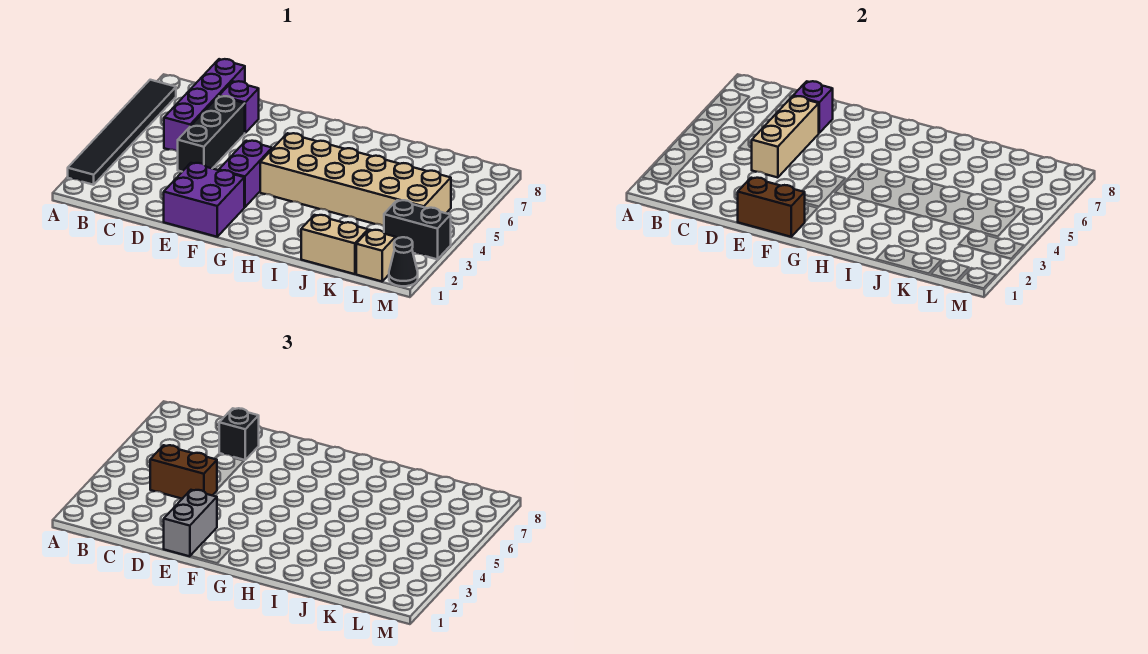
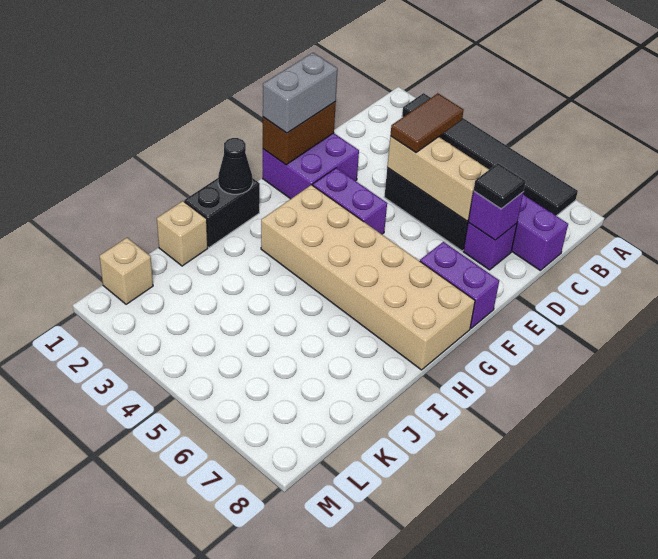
brown 1x2 brick [150,445,217,499] -> brown 1x2 tile [390,93,464,152]
black 1x1 brick [219,408,259,460] -> black 1x1 tile [474,163,526,209]
grey 1x2 brick [164,490,217,556] -> grey 1x2 brick turned to [263,53,338,133]
none -> purple 1x2 brick [420,242,499,328]
tan 2x6 brick [260,133,451,226] -> tan 2x6 brick turned to [261,185,475,370]
tan 1x2 brick [301,215,368,274] -> tan 1x1 brick [157,201,208,266]
black 1x2 brick [384,200,451,259] -> black 1x2 brick moved to [184,178,260,247]
black 1x1 cone [389,237,418,286] -> black 1x1 cone moved to [218,138,252,194]

